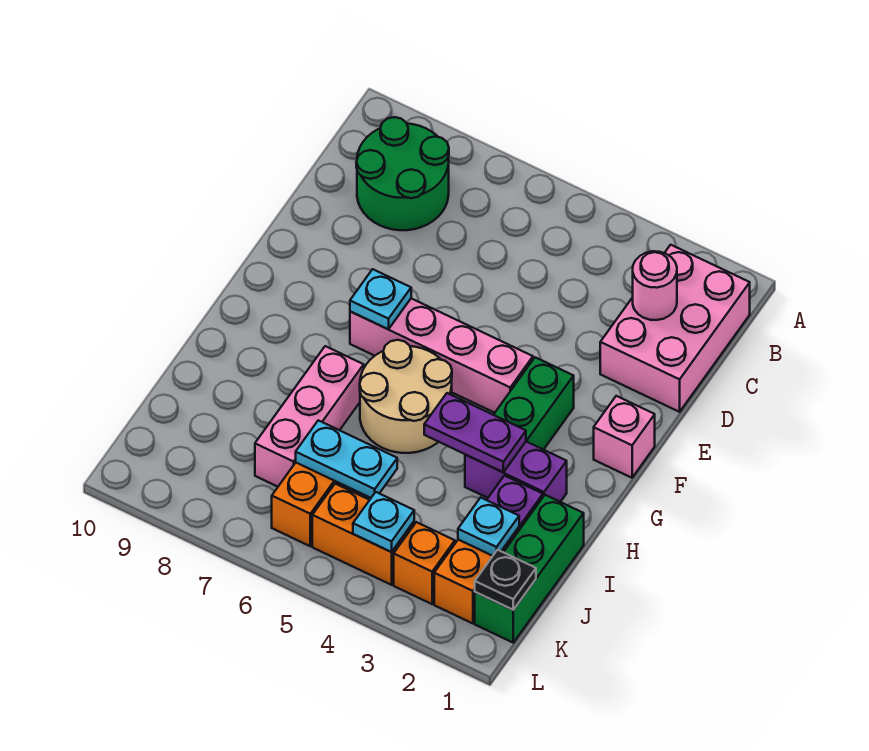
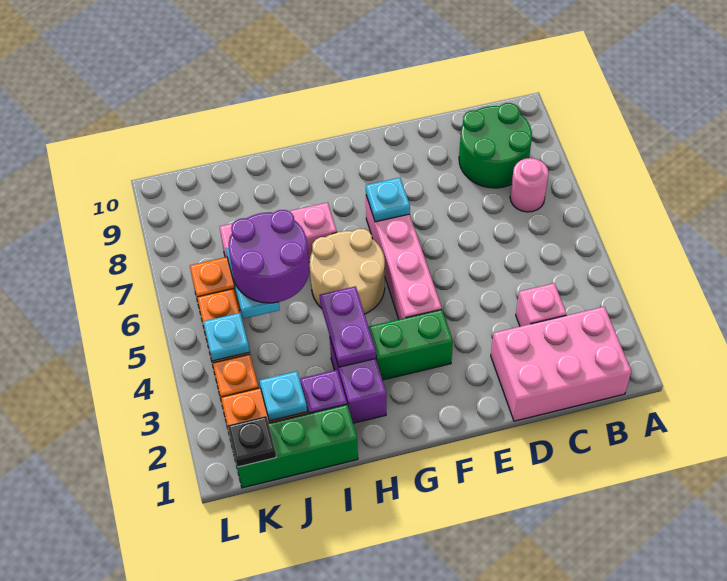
pink 1x1 round brick [633,251,677,320] -> pink 1x1 round brick moved to [510,158,549,212]
pink 1x1 brick [594,396,655,478] -> pink 1x1 brick moved to [516,283,567,326]
none -> purple 2x2 round brick [229,210,309,303]

